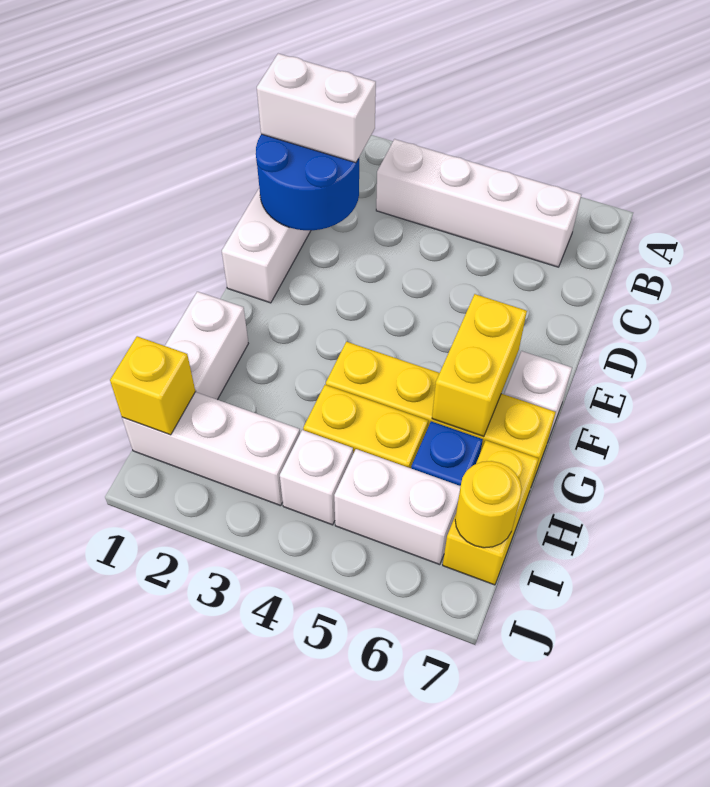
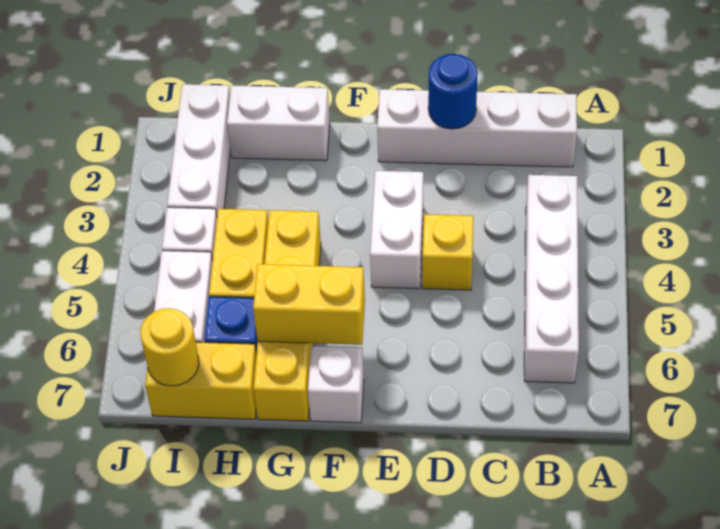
blue 2x2 round brick [256,134,359,230] -> blue 1x1 round brick [428,54,478,129]
white 1x2 brick [257,54,376,163] -> white 1x2 brick moved to [370,171,423,289]
yellow 1x1 brick [110,336,195,435] -> yellow 1x1 brick moved to [422,214,474,290]

